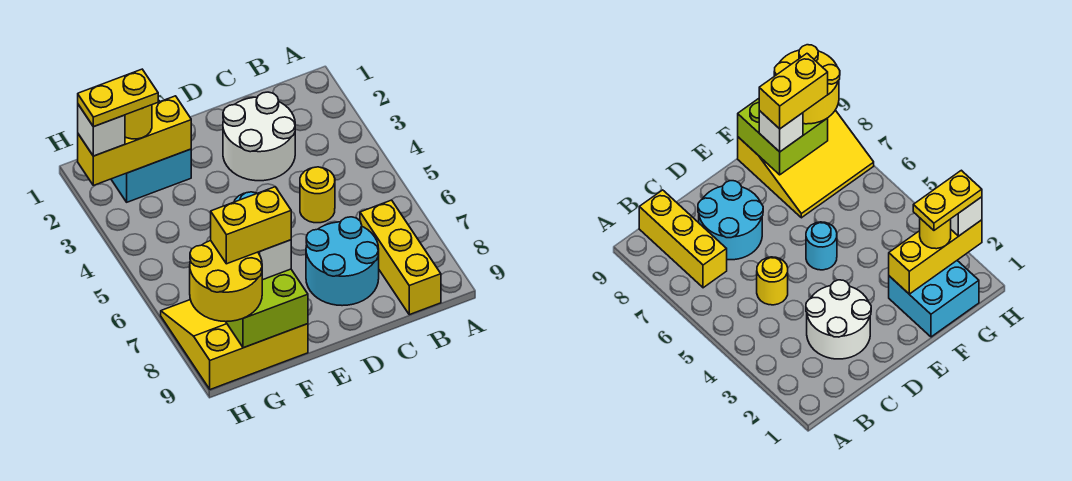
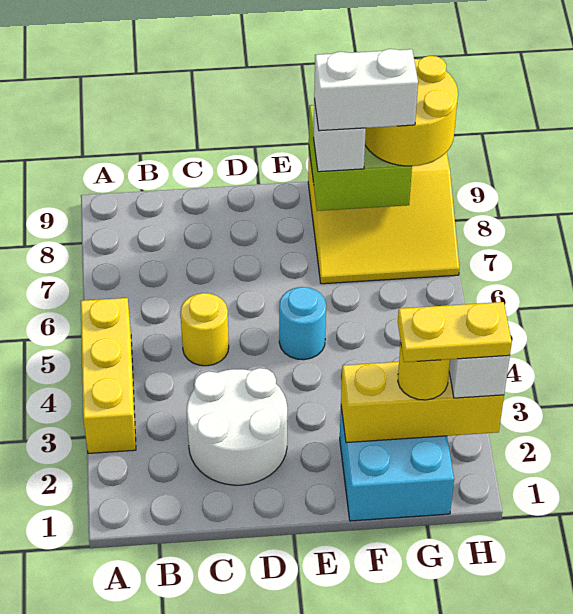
yellow 1x3 brick [360,200,441,315] -> yellow 1x3 brick moved to [81,298,136,453]
cyan 2x2 round brick [306,217,379,306] -> none
yellow 1x2 brick [211,187,291,264] -> white 1x2 brick [314,49,418,131]

